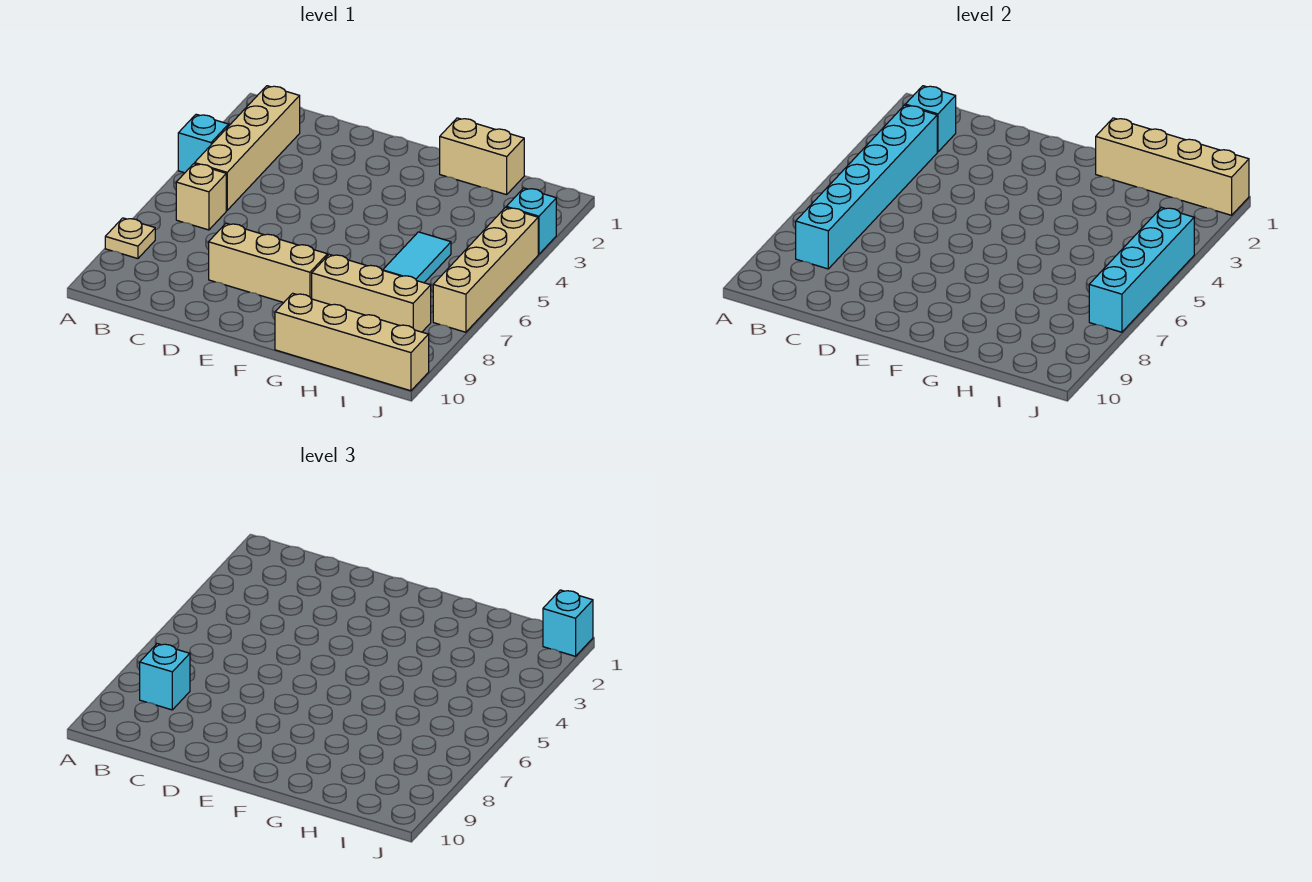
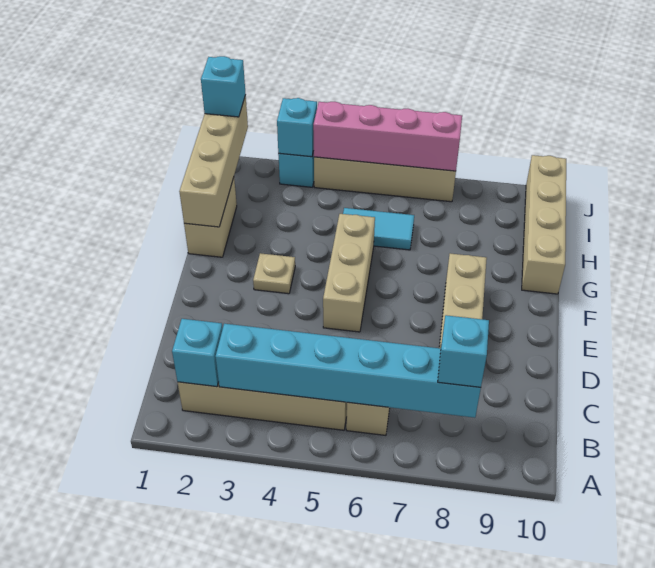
cyan 1x1 brick [178,114,229,173] -> cyan 1x1 brick moved to [277,98,317,157]
tan 1x1 plate [105,218,155,259] -> tan 1x1 plate moved to [253,253,295,294]
tan 1x3 brick [312,254,431,332] -> tan 1x3 brick moved to [323,214,375,332]
cyan 1x4 brick [1089,207,1194,332] -> pink 1x4 brick [313,102,462,171]

